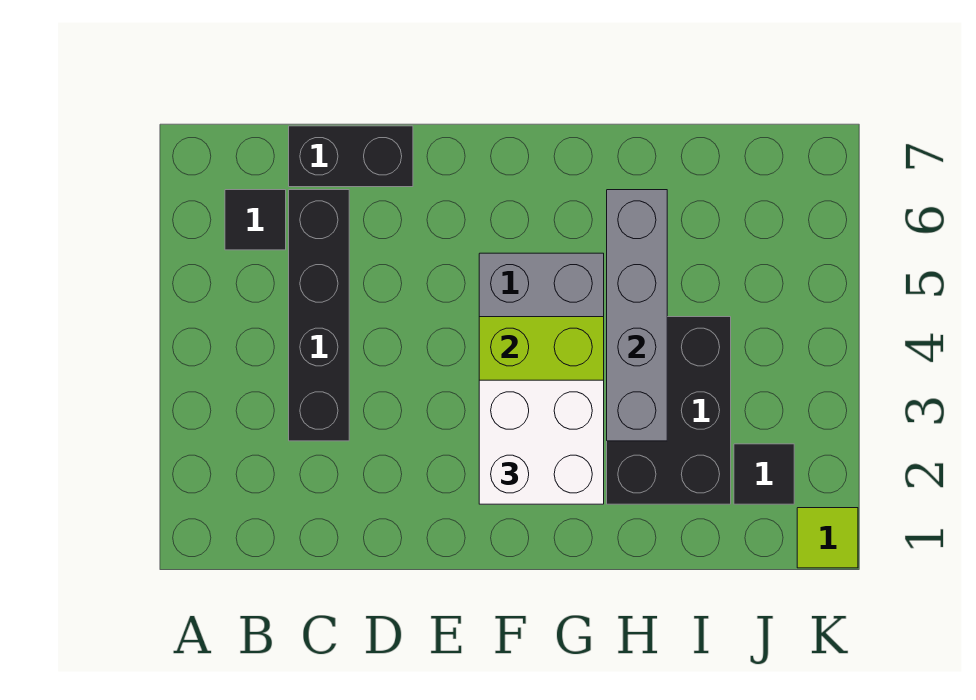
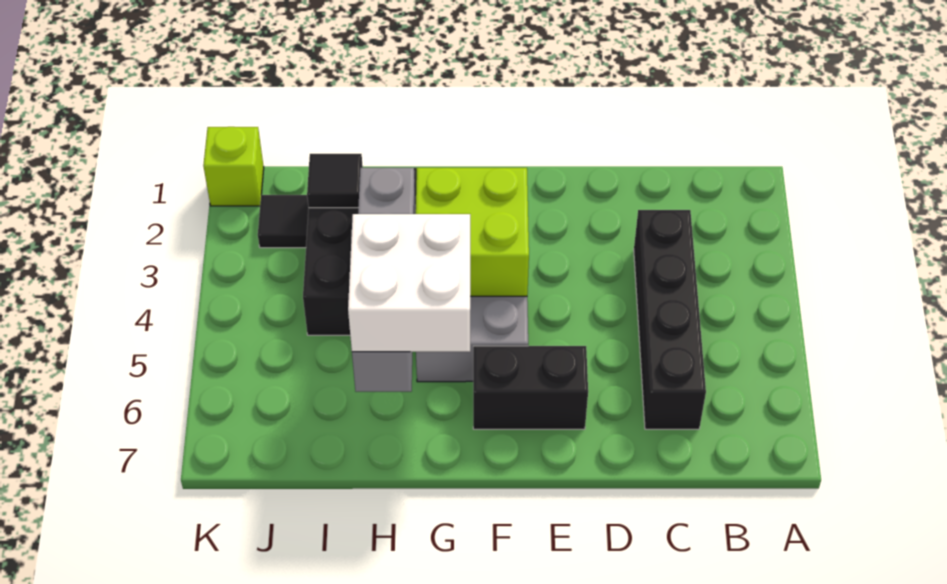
black 1x1 tile [225,190,286,250] -> black 1x1 tile moved to [307,154,363,208]
black 1x2 brick [289,126,413,187] -> black 1x2 brick moved to [473,346,588,429]
white 2x2 brick [479,380,604,504] -> white 2x2 brick moved to [348,214,470,352]
lime 1x1 tile [797,508,858,568] -> lime 1x1 brick [203,127,264,206]

